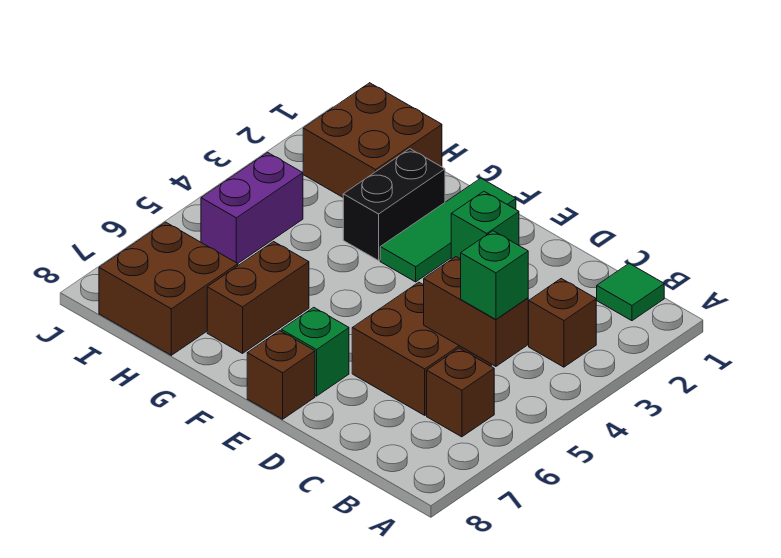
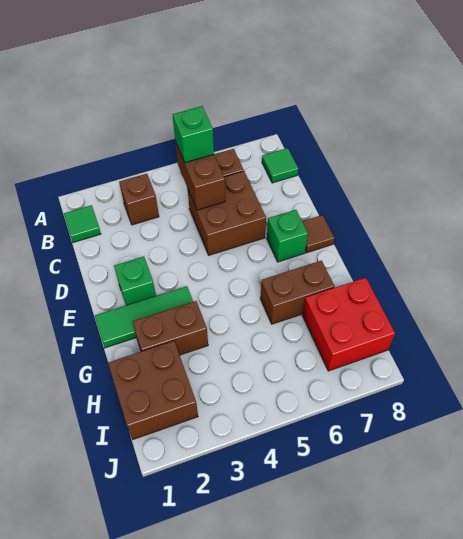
none -> green 1x1 tile [262,148,298,183]
brown 1x1 brick [247,331,315,419] -> brown 1x1 tile [302,215,335,253]
black 1x2 brick [343,149,445,261] -> brown 1x2 brick [133,301,208,355]
brown 2x2 brick [99,222,238,355] -> red 2x2 brick [302,278,395,371]
purple 1x2 brick [201,153,303,263] -> none

